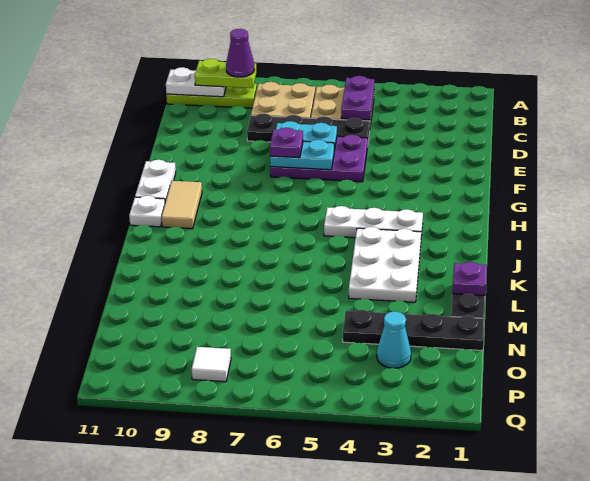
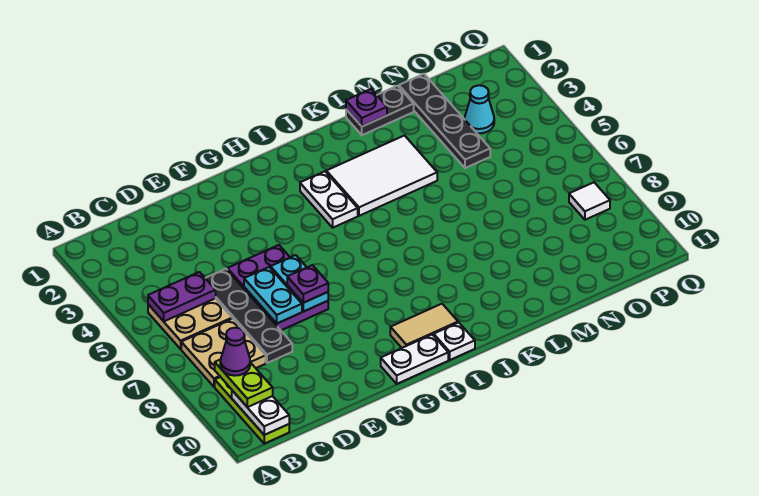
white 1x3 plate [324,206,423,238] -> white 1x2 plate [300,171,358,228]
white 2x3 plate [349,227,421,302] -> white 2x3 tile [326,136,437,216]

